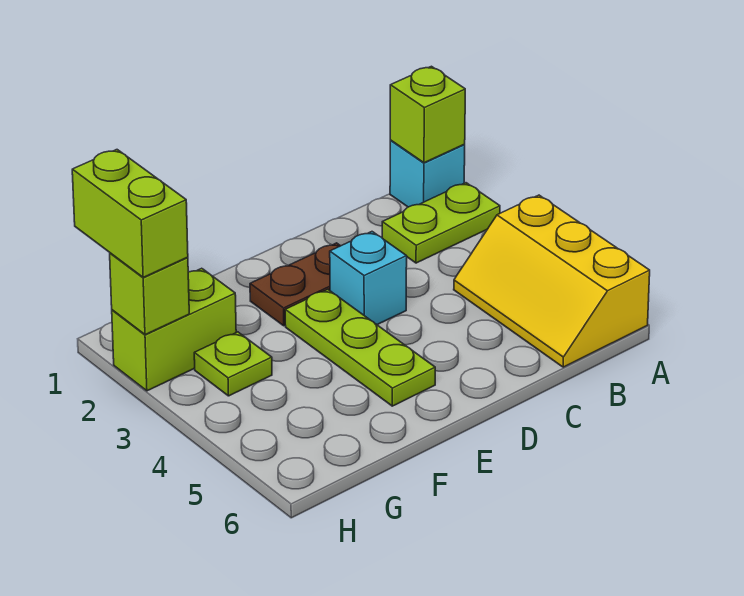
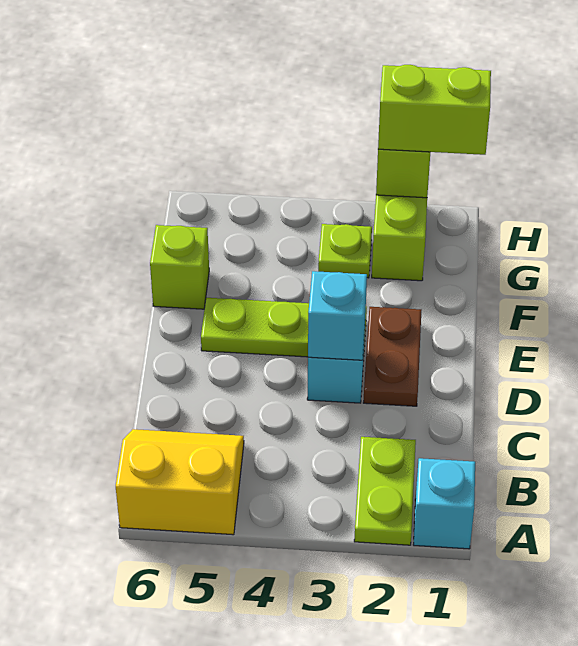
lime 1x1 brick [390,66,465,163] -> lime 1x1 brick moved to [150,225,209,309]
yellow 2x3 slope [454,195,650,367] -> yellow 2x2 slope [116,429,244,535]
none -> cyan 1x1 brick [308,271,367,360]

